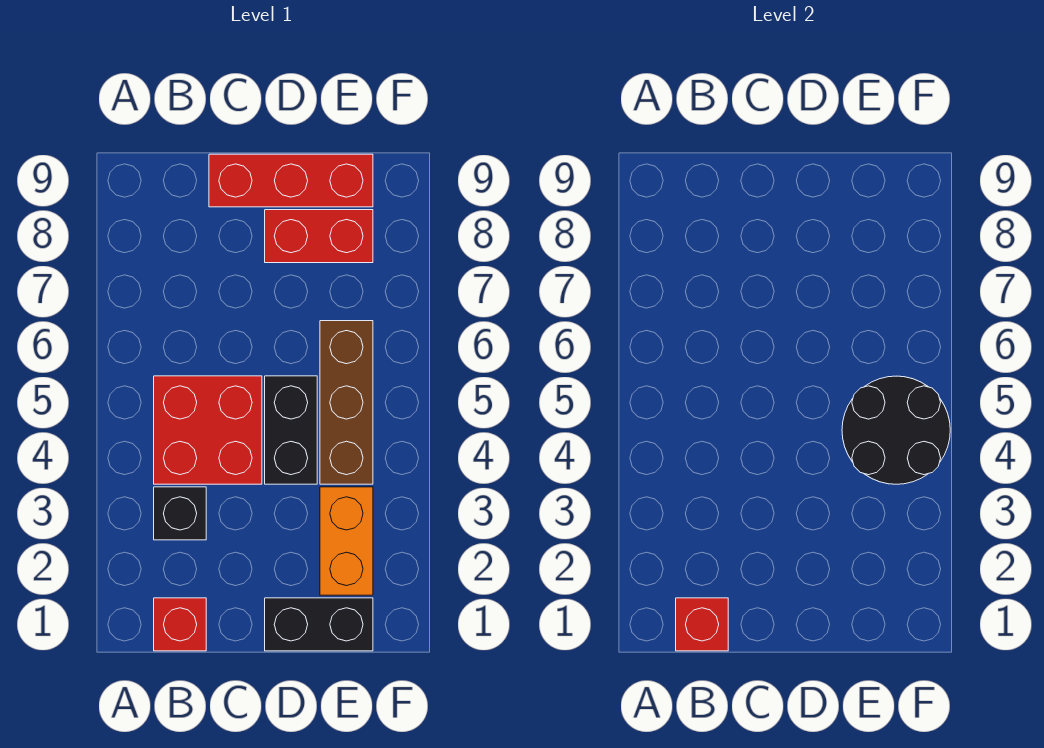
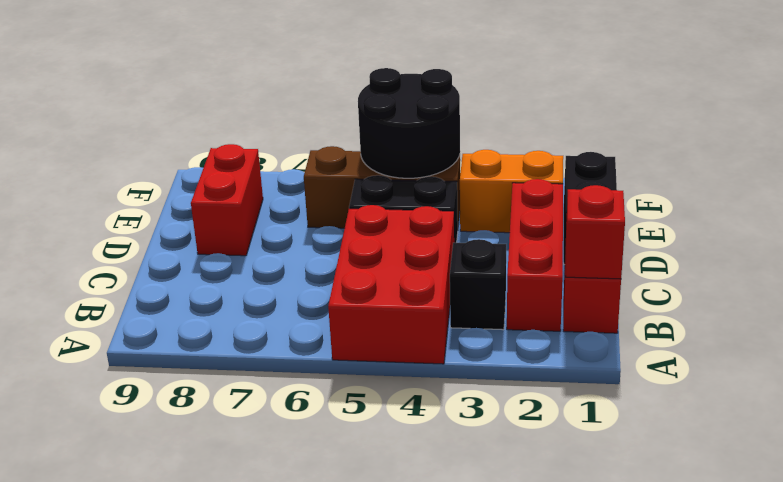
red 2x2 brick [154,376,262,484] -> red 2x3 brick [328,205,454,364]
red 1x3 brick [209,154,373,207] -> red 1x3 brick moved to [507,179,563,331]

